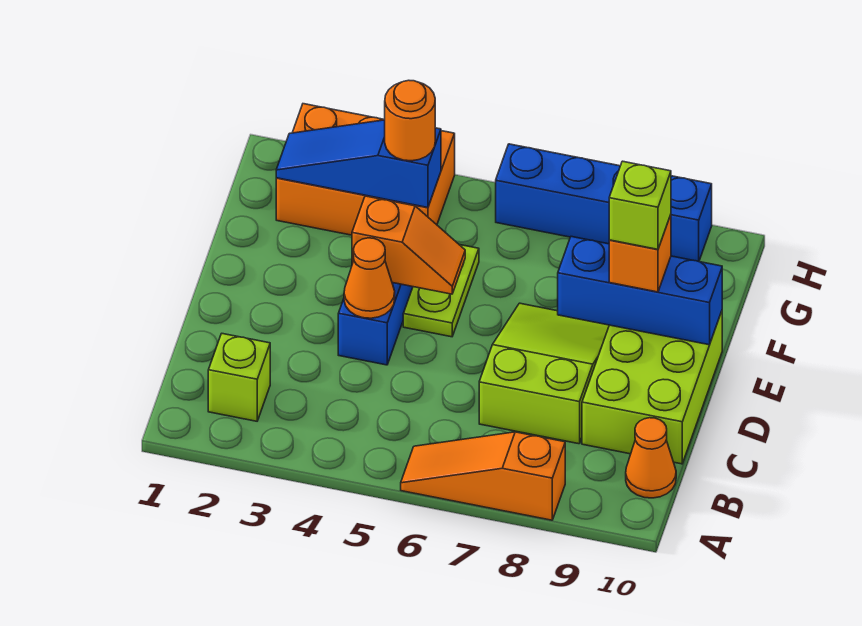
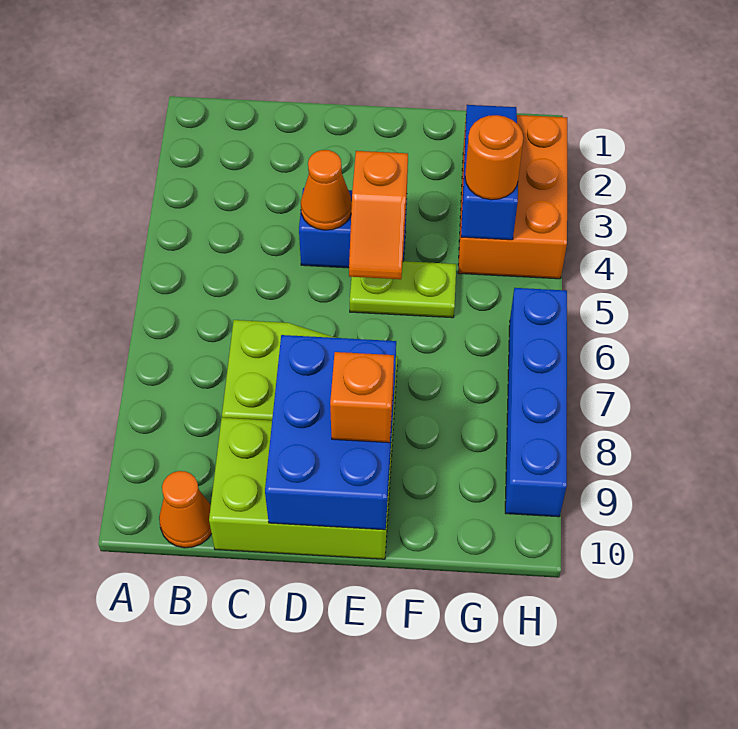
orange 1x3 slope [401,432,565,520] -> none
lime 1x1 brick [208,334,270,421] -> none
blue 1x3 brick [558,237,722,345] -> blue 2x3 brick [265,335,396,530]
lime 1x1 brick [609,161,671,249] -> none

